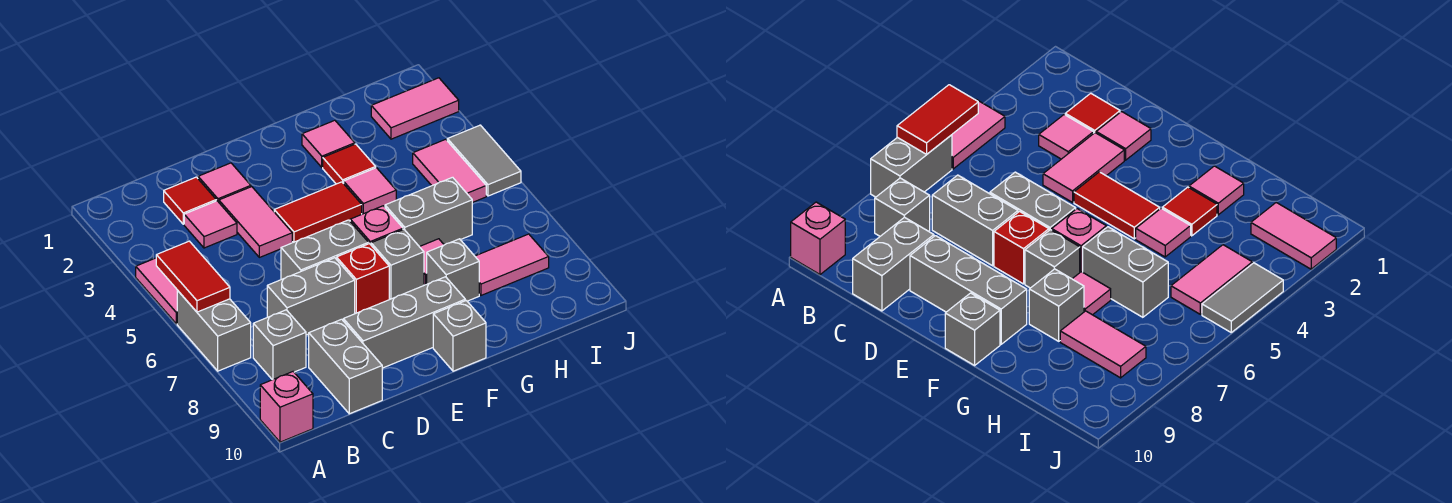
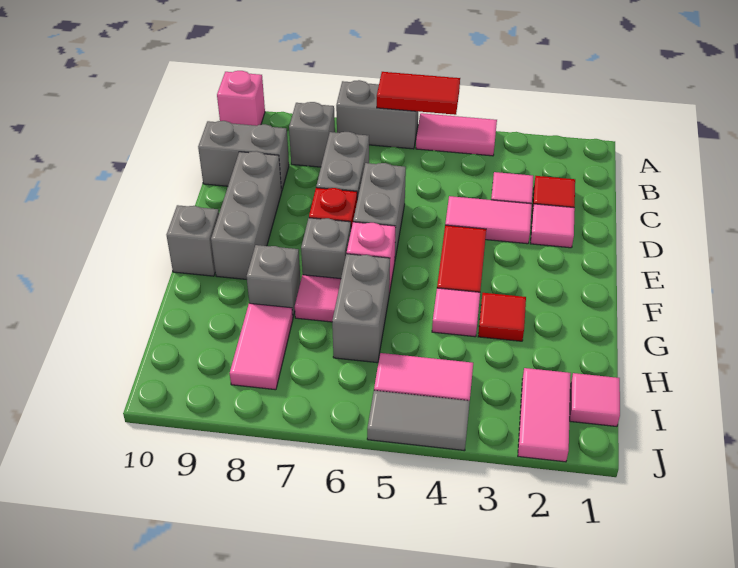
pink 1x1 tile [302,120,355,167] -> pink 1x1 tile moved to [570,373,620,426]

